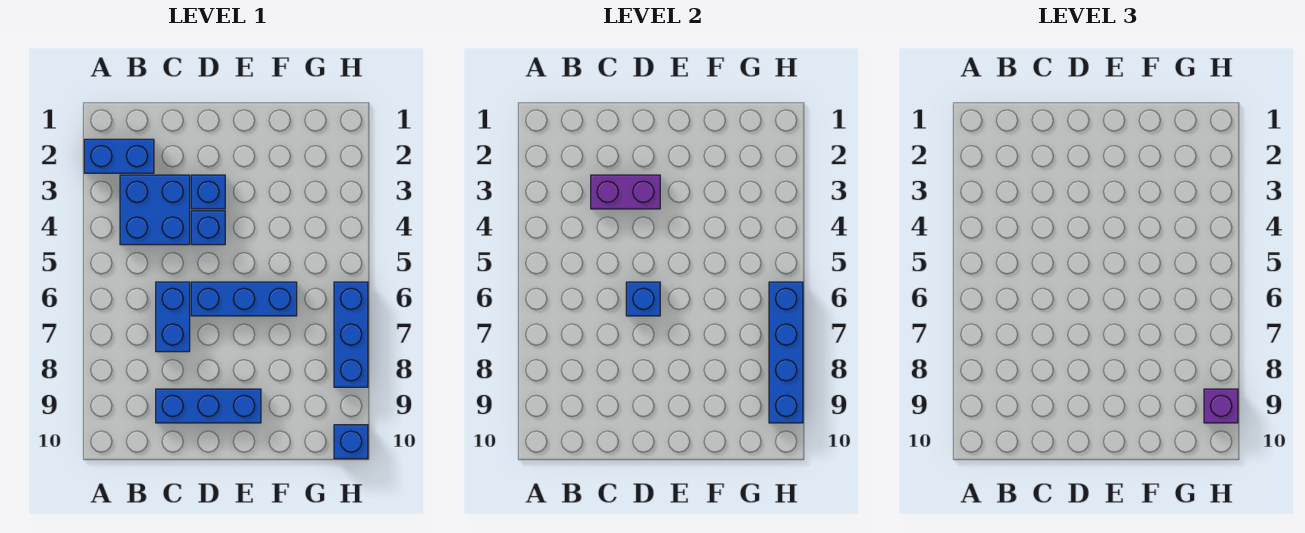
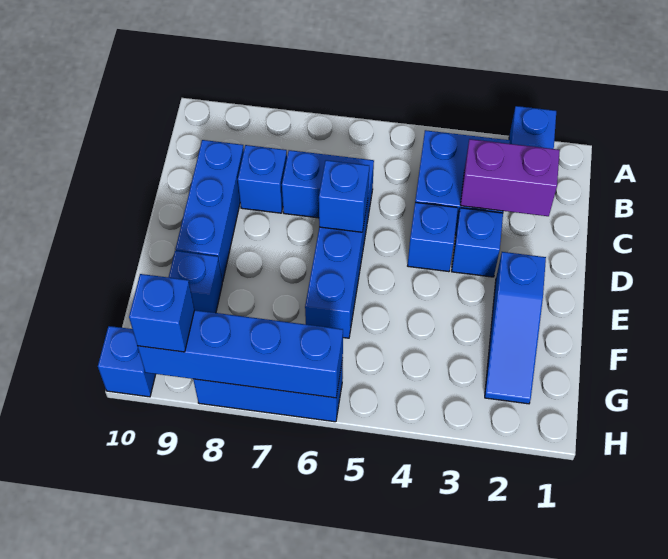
purple 1x2 brick [591,175,660,209] -> purple 1x2 brick turned to [461,139,560,216]
none -> blue 1x1 brick [238,145,287,213]
none -> blue 1x3 slope [485,252,546,404]
none -> blue 1x1 brick [169,251,222,313]
purple 1x1 brick [1204,389,1238,423] -> blue 1x1 brick [129,274,194,352]

